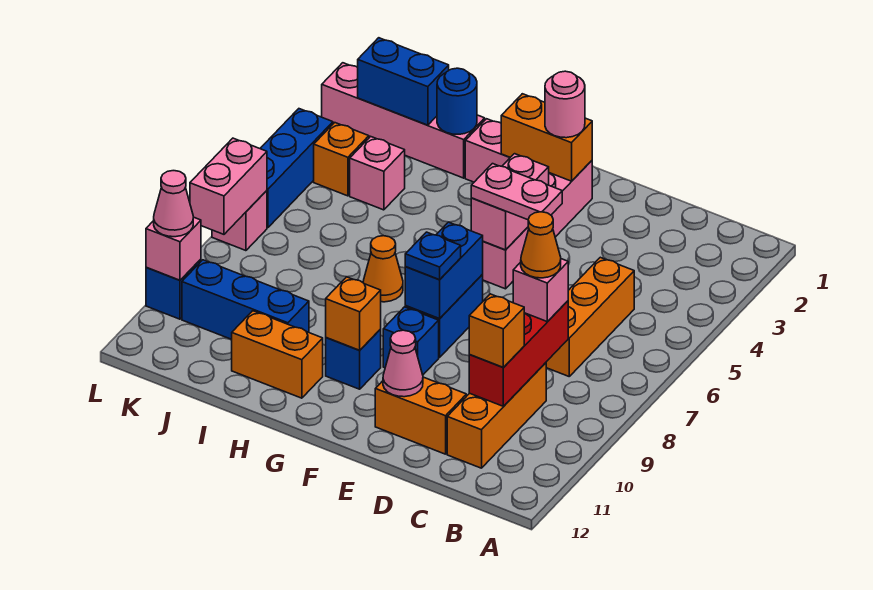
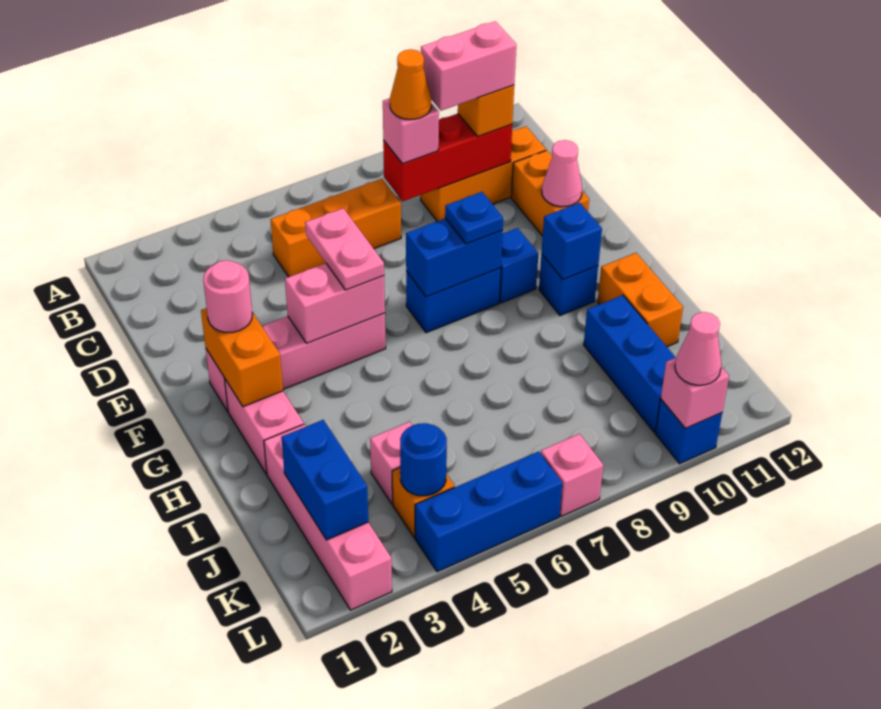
orange 1x1 brick [326,277,381,350] -> blue 1x1 brick [541,203,602,280]
orange 1x1 cone [363,236,403,302] -> none
blue 1x1 round brick [437,68,477,134] -> blue 1x1 round brick moved to [400,423,447,496]
pink 1x2 brick [190,138,267,234] -> pink 1x2 brick moved to [421,21,516,111]

